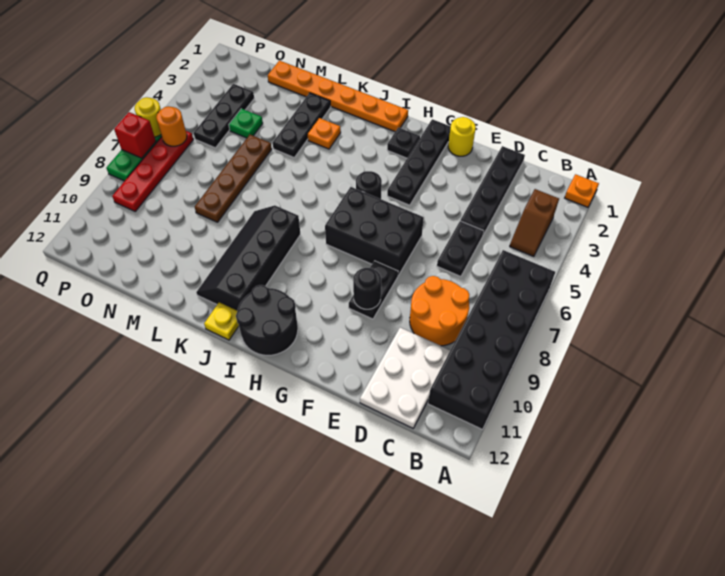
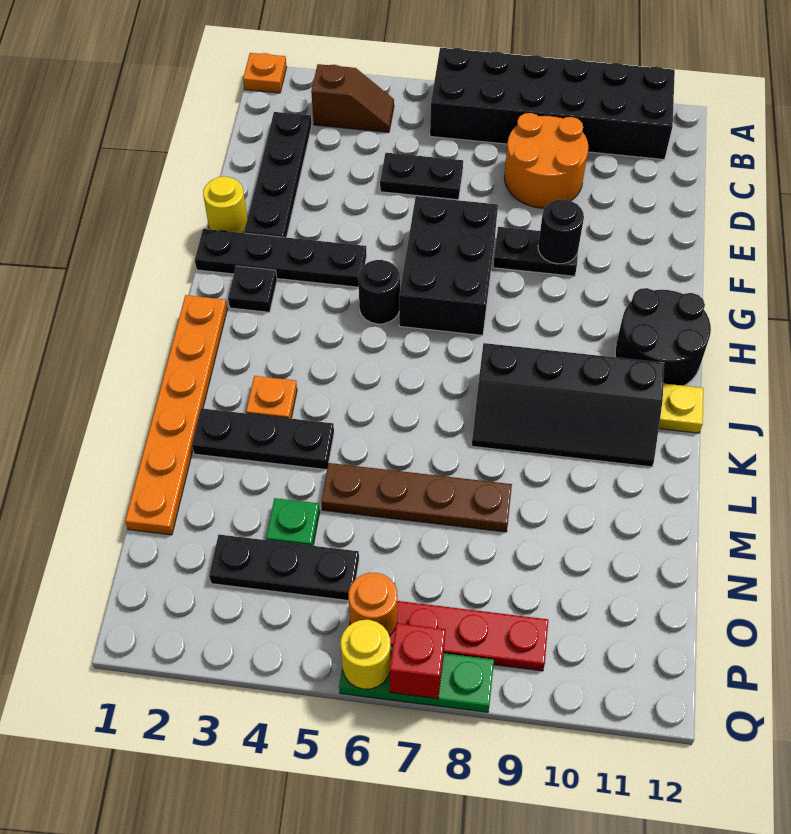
white 2x3 plate [360,328,450,428] -> none
black 1x4 plate [460,146,525,235] -> black 1x4 plate turned to [244,112,312,237]

